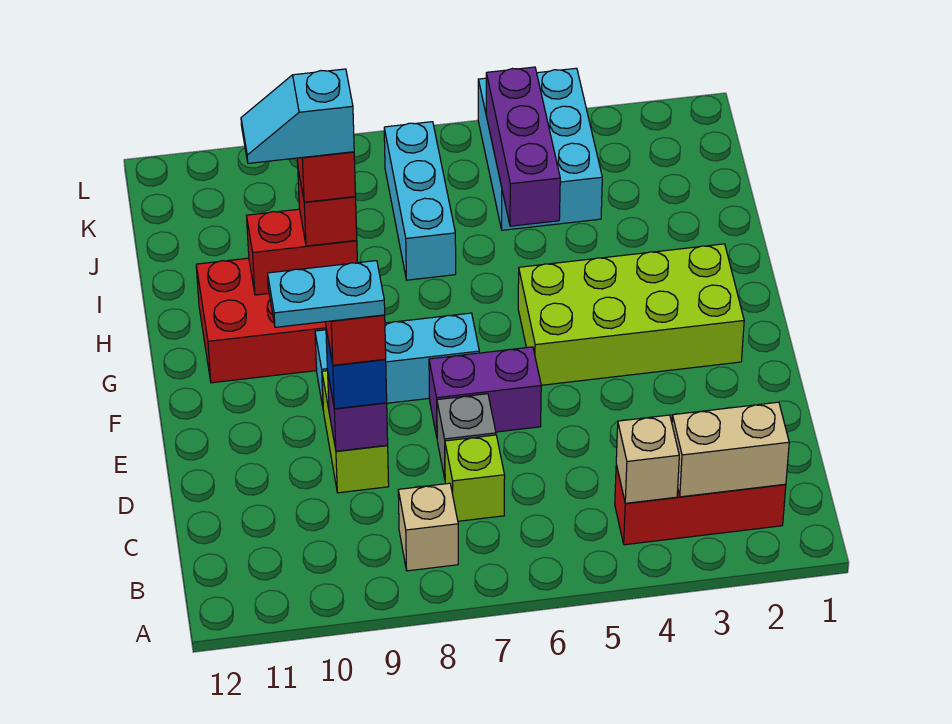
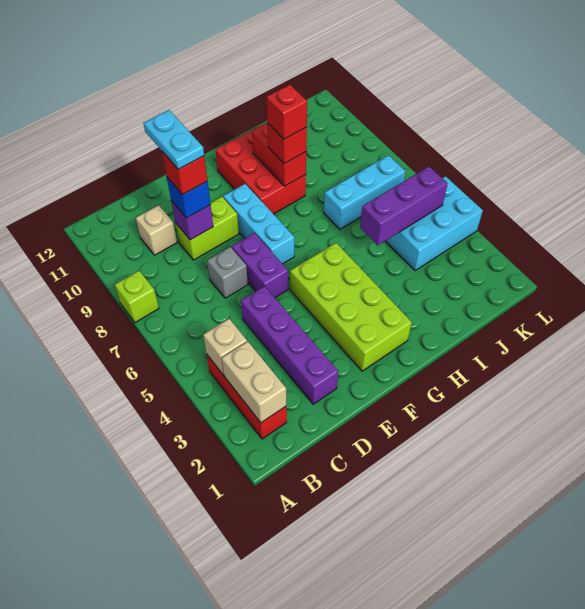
tan 1x1 brick [398,483,458,571] -> tan 1x1 brick moved to [136,205,177,255]
lime 1x1 brick [445,435,505,521] -> lime 1x1 brick moved to [115,271,159,323]
none -> purple 1x4 brick [241,286,338,404]
cyan 1x2 slope [241,69,354,163] -> none

